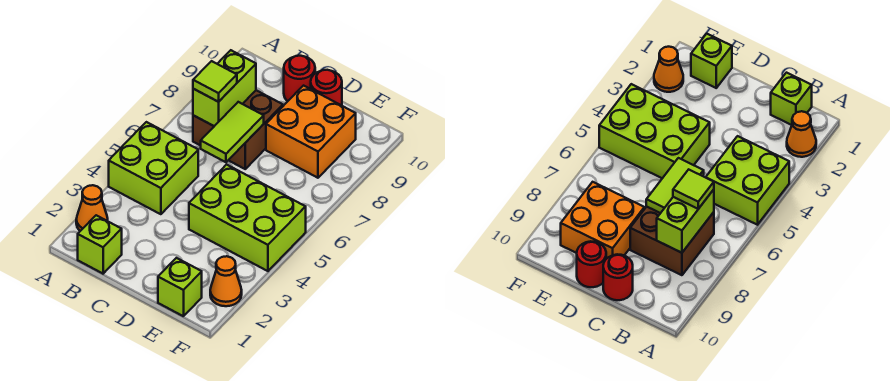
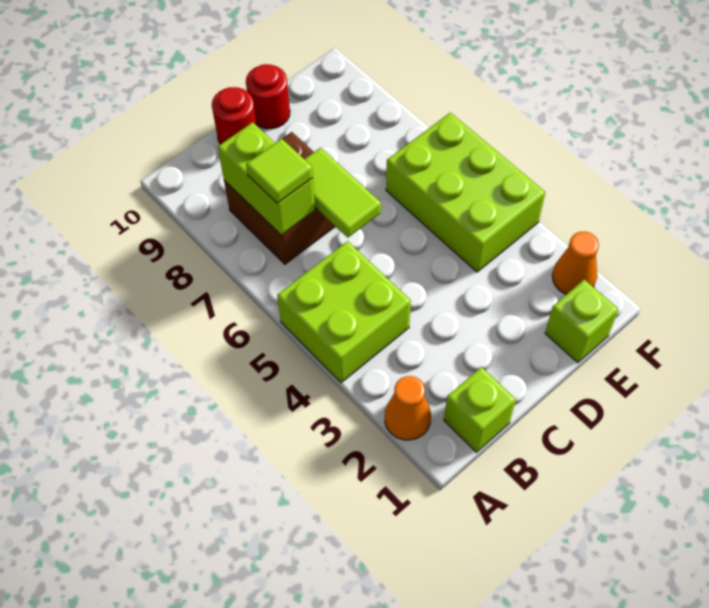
lime 2x3 brick [189,165,306,271] -> lime 2x3 brick turned to [386,113,545,272]
orange 2x2 brick [266,86,356,178] -> none

